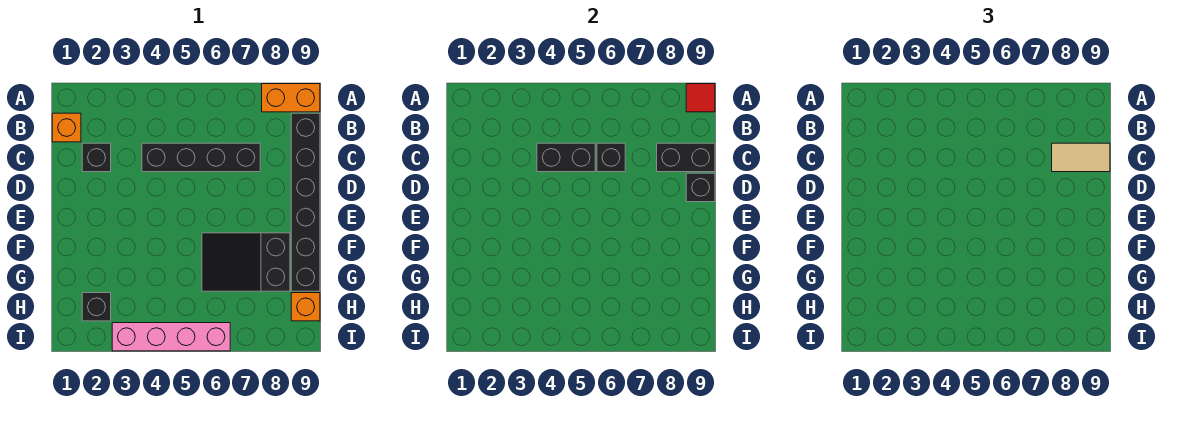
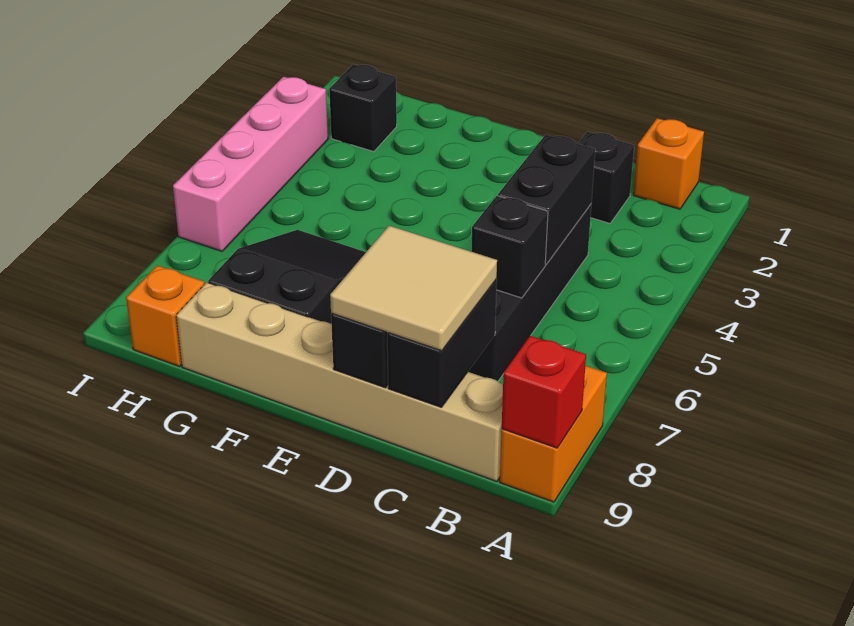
red 1x1 tile [686,84,715,112] -> red 1x1 brick [502,336,586,448]
black 1x6 brick [291,113,320,291] -> tan 1x6 brick [176,282,503,481]
tan 1x2 tile [1052,143,1110,172] -> tan 2x2 tile [330,226,497,351]

